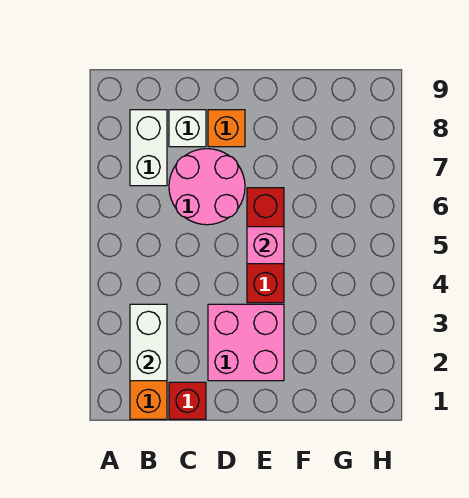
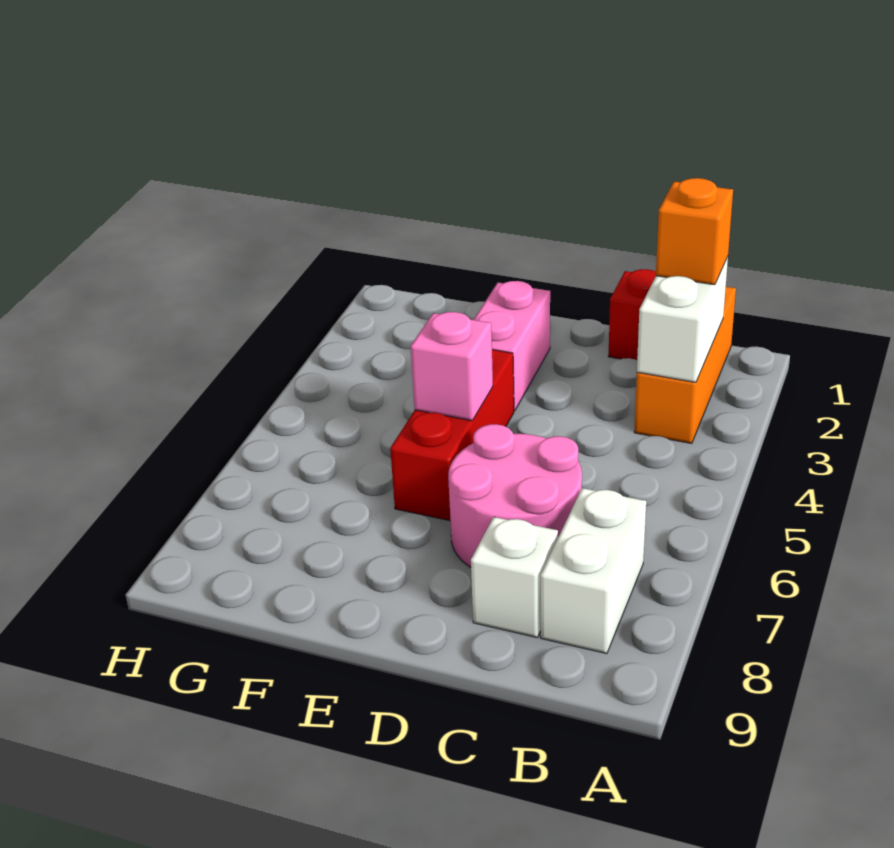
pink 2x2 brick [208,304,284,381] -> pink 1x2 brick [474,281,550,411]
orange 1x1 brick [208,110,245,147] -> orange 1x1 brick moved to [656,178,733,285]

